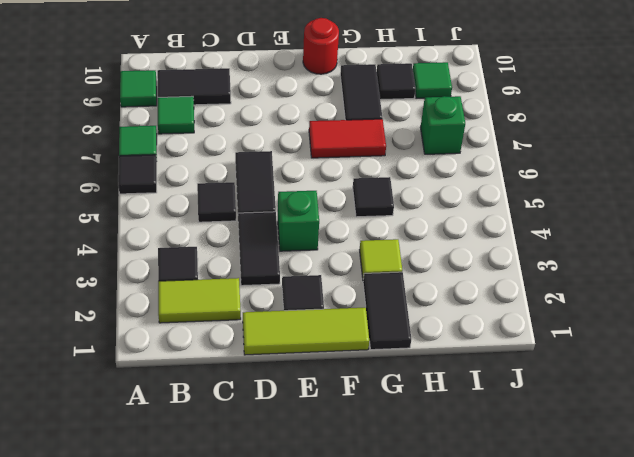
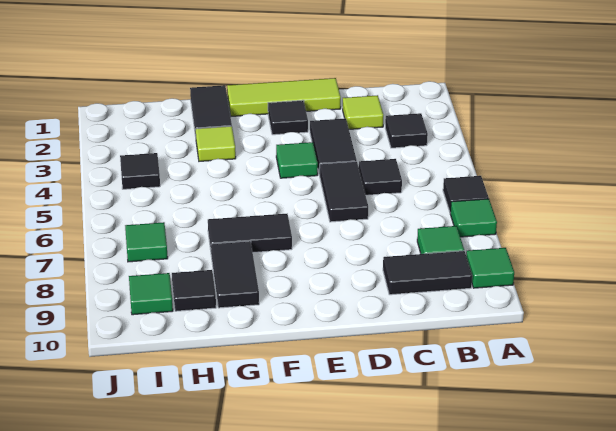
lime 1x2 tile [158,278,241,323] -> lime 1x1 tile [343,95,383,129]
green 1x1 brick [278,191,319,251] -> green 1x1 tile [276,142,318,178]
red 1x2 tile [309,119,386,158] -> black 1x2 tile [208,214,292,253]
red 1x1 round brick [303,18,339,74] -> none
black 1x1 tile [353,177,394,217] -> black 1x1 tile moved to [120,153,160,189]
green 1x1 brick [420,96,465,154] -> green 1x1 tile [125,222,168,262]

